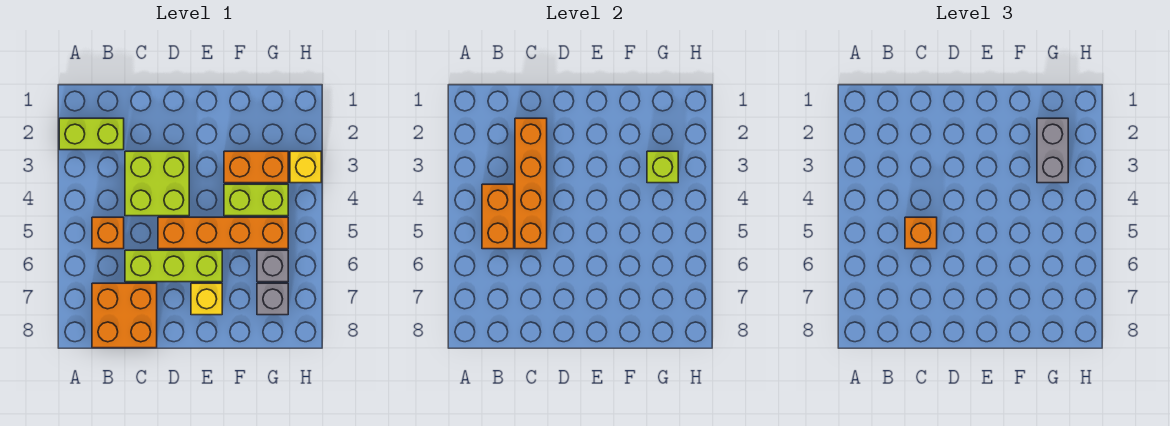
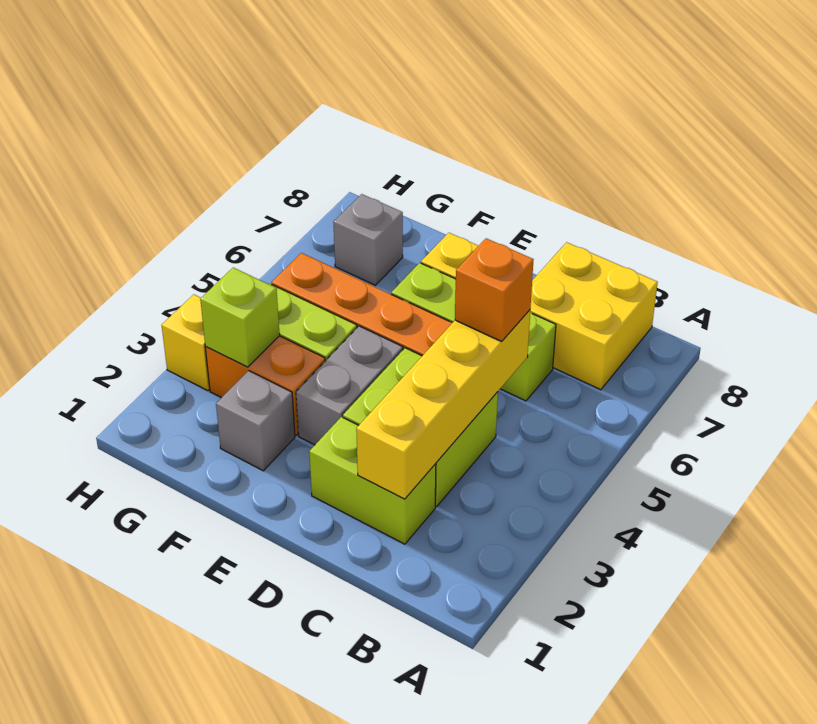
lime 1x2 brick [59,118,124,150] -> lime 1x2 brick moved to [309,417,436,544]
orange 1x2 brick [482,184,514,249] -> none
orange 1x1 brick [92,217,124,249] -> none
orange 2x2 brick [92,283,157,348] -> yellow 2x2 brick [530,242,658,390]
orange 1x4 brick [515,118,547,249] -> yellow 1x4 brick [356,310,530,499]
grey 1x2 brick [1037,118,1068,183] -> grey 1x2 brick moved to [296,326,403,445]
grey 1x1 brick [257,250,288,282] -> grey 1x1 brick moved to [216,371,295,471]

